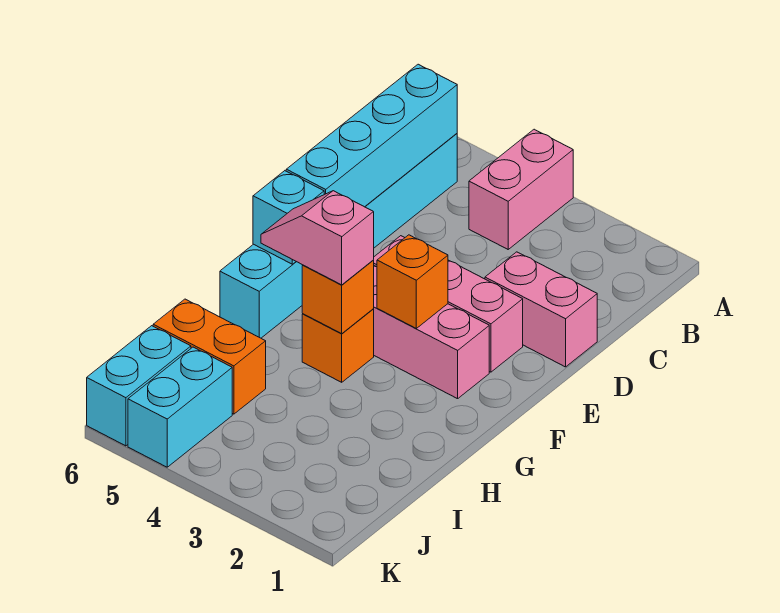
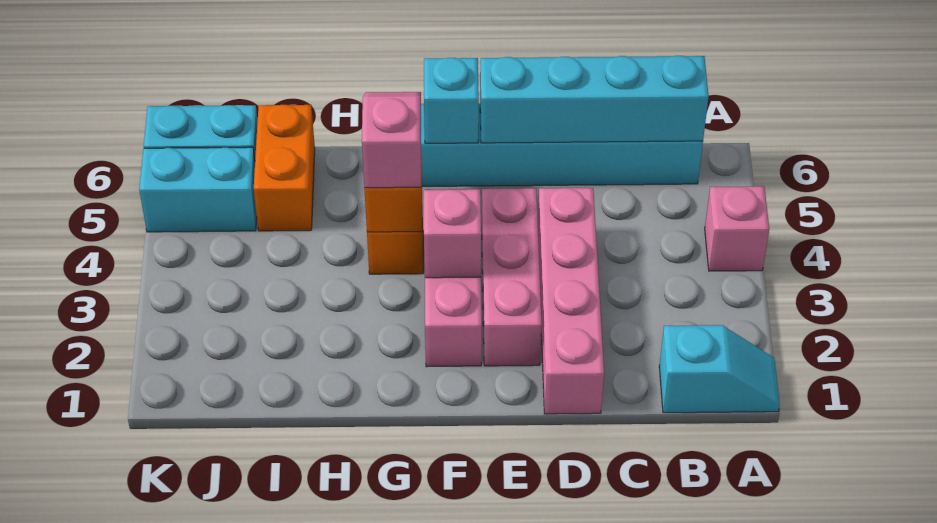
none -> cyan 1x2 slope [659,325,780,413]
pink 1x2 brick [469,129,573,249] -> pink 1x1 brick [705,186,769,271]
pink 1x2 brick [485,252,597,367] -> pink 1x4 brick [538,188,604,414]
orange 1x1 brick [377,235,448,328] -> pink 1x1 brick [424,189,481,278]

